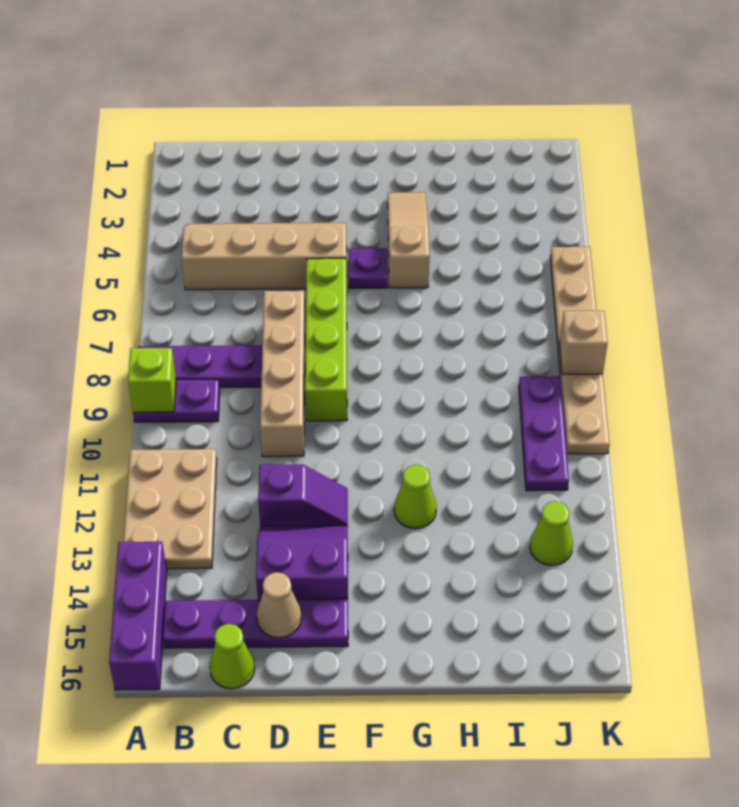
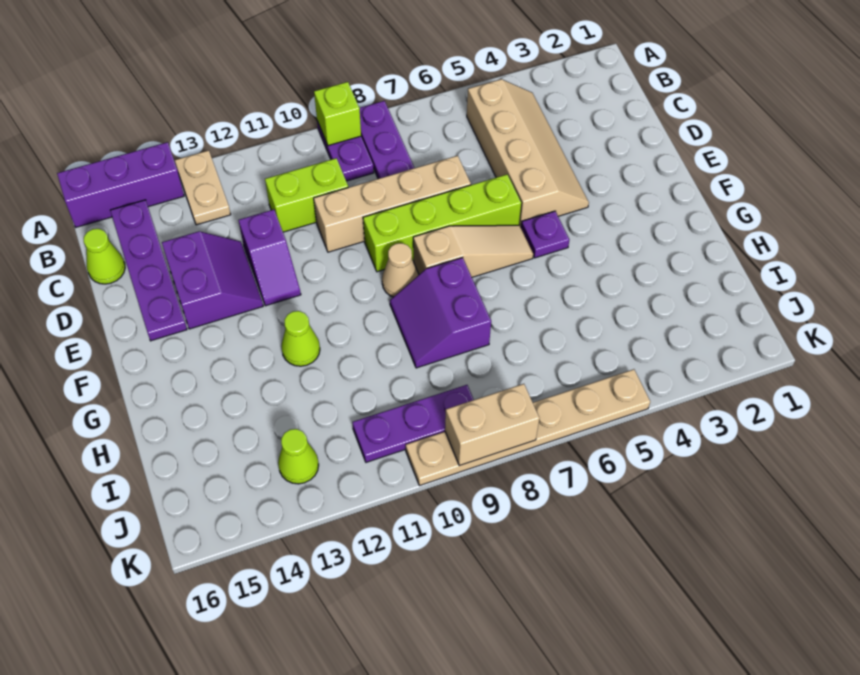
tan 2x3 plate [123,449,217,569] -> tan 1x2 plate [175,150,231,225]
none -> lime 1x2 brick [265,158,348,232]
tan 1x1 cone [257,572,301,638] -> tan 1x1 cone moved to [382,243,418,297]
tan 1x3 slope [388,192,430,288] -> tan 1x3 slope moved to [413,225,533,277]
none -> purple 2x2 slope [390,257,491,368]
tan 1x1 brick [560,311,608,374] -> tan 1x2 brick [445,384,540,466]

